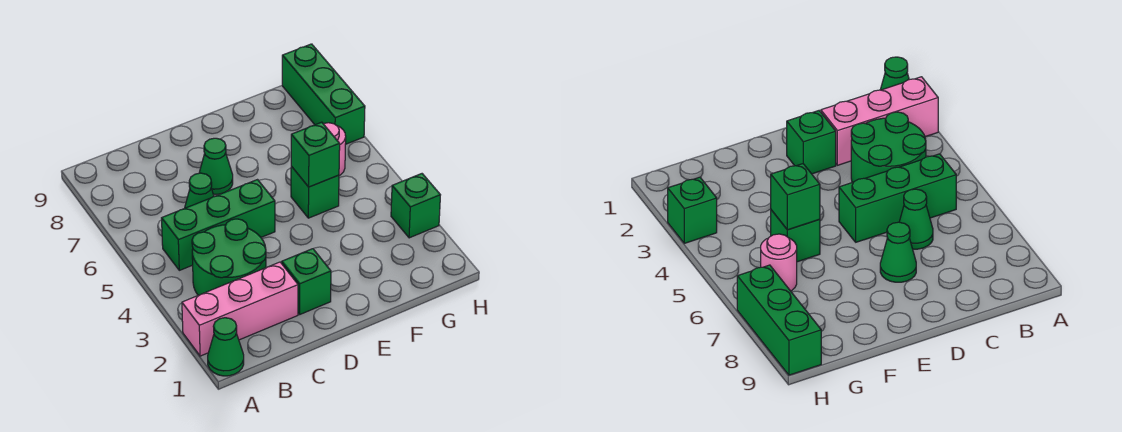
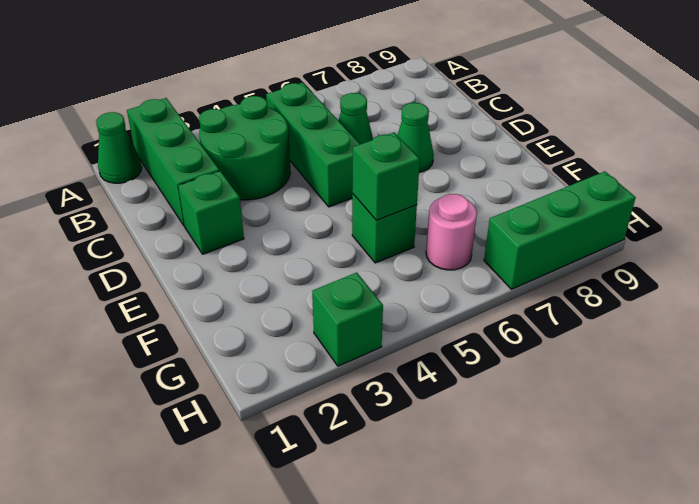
pink 1x3 brick [182,262,298,356] -> green 1x3 brick [127,98,220,226]

